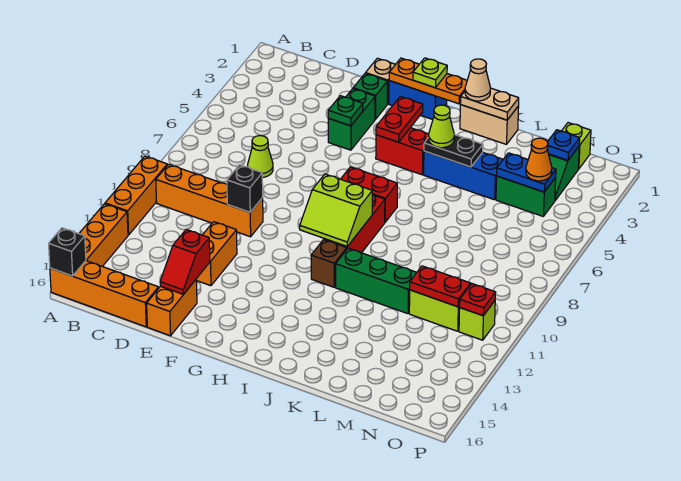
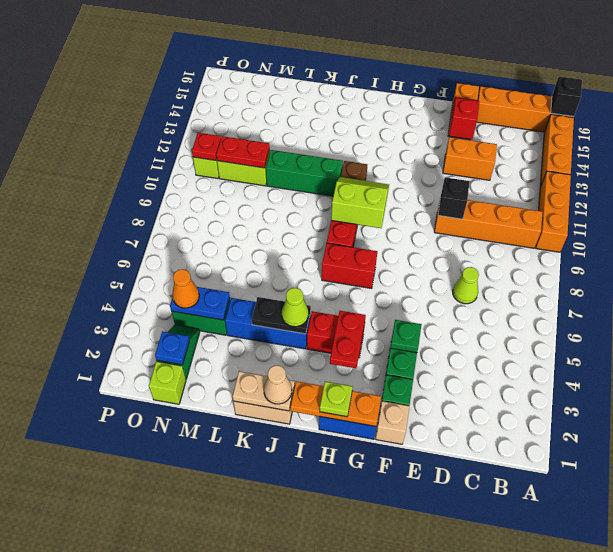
orange 1x2 brick [196,222,237,286] -> orange 1x2 brick turned to [443,137,497,180]

